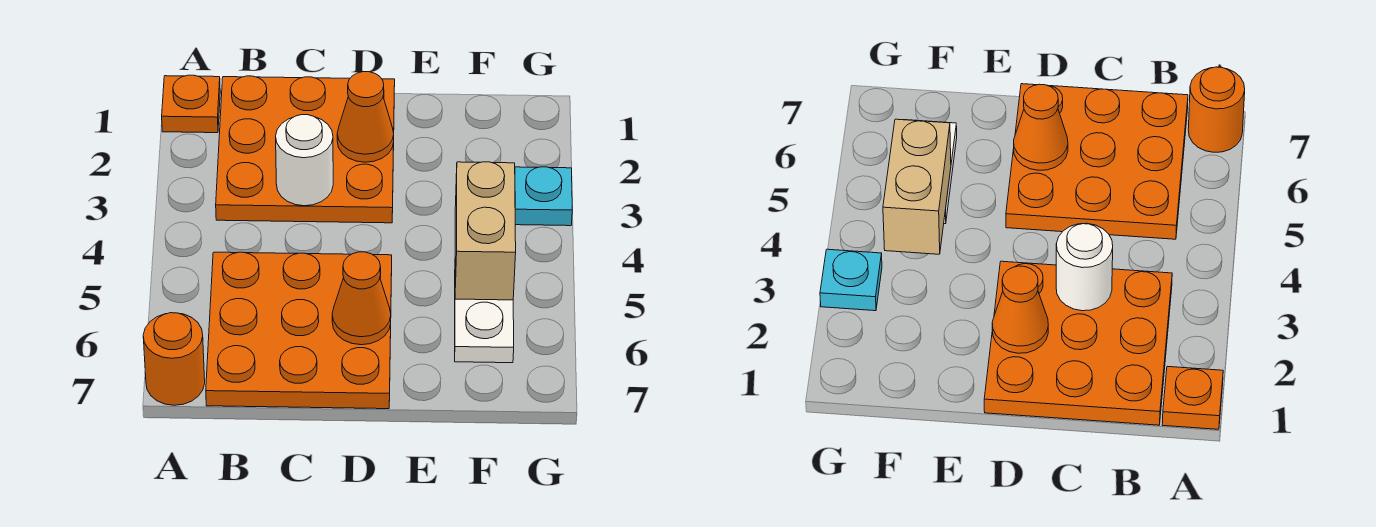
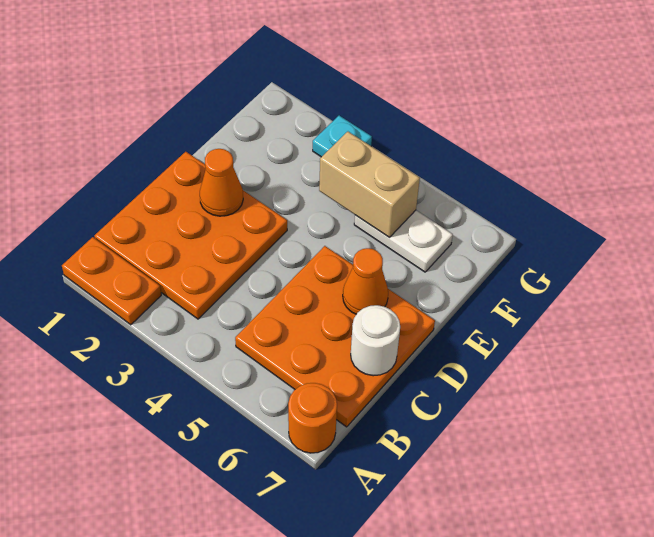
orange 1x1 plate [162,75,220,133] -> orange 1x2 plate [62,237,161,325]
white 1x1 round brick [276,115,333,206] -> white 1x1 round brick moved to [351,305,400,376]

